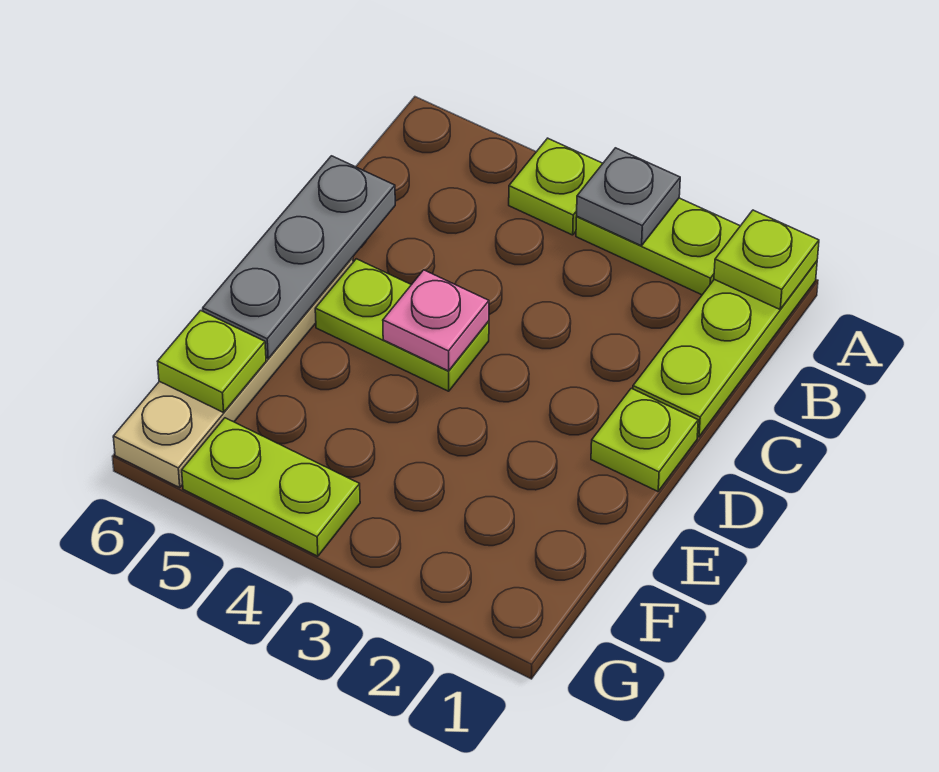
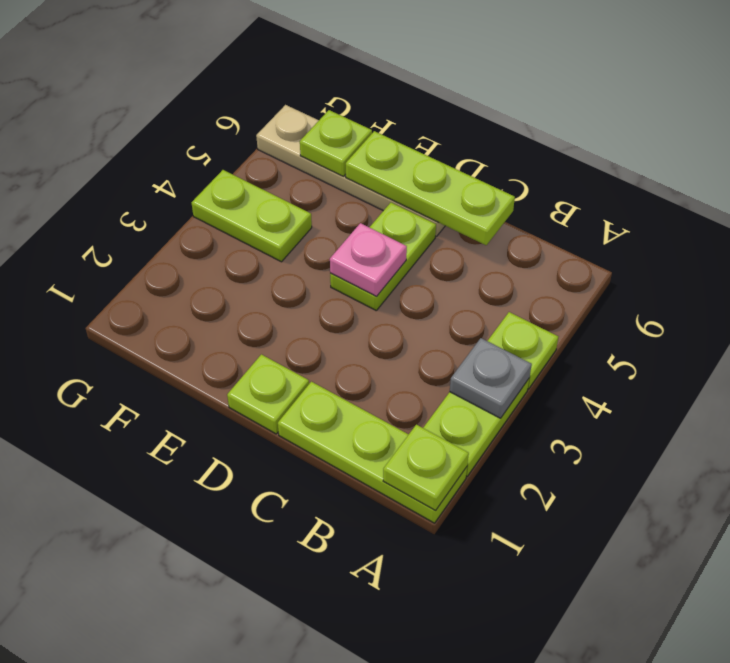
grey 1x3 plate [203,156,395,359] -> lime 1x3 plate [346,131,515,245]
lime 1x2 plate [182,418,360,556] -> lime 1x2 plate turned to [192,170,312,262]

